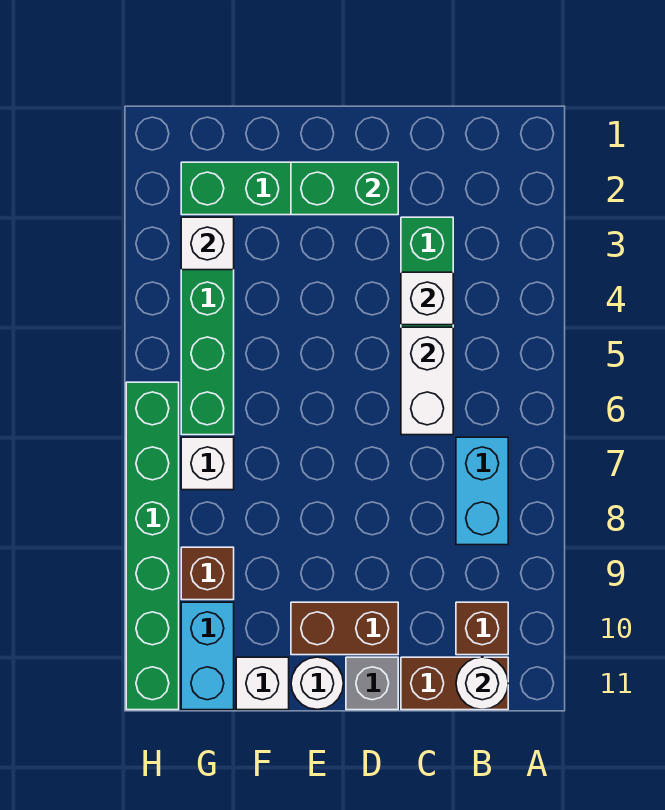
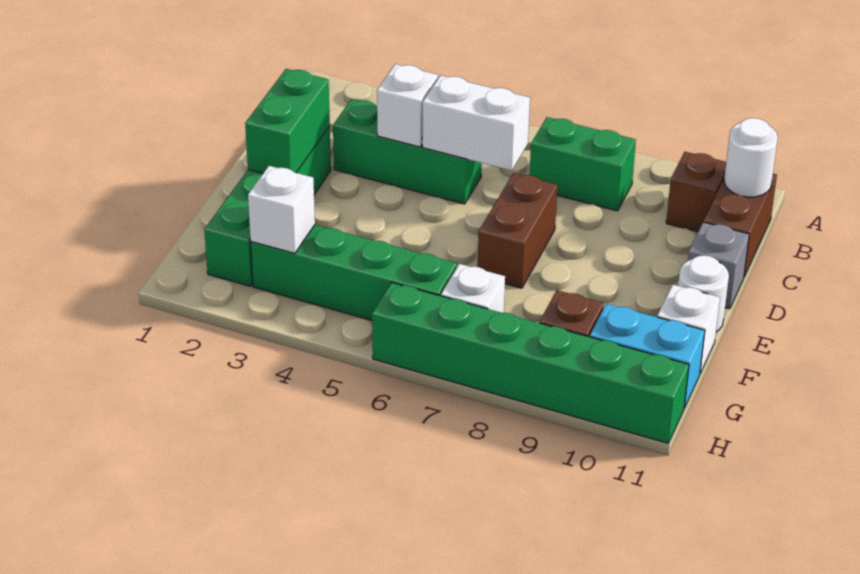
cyan 1x2 brick [456,437,508,545] -> green 1x2 brick [530,117,636,211]
brown 1x2 brick [291,602,398,655] -> brown 1x2 brick moved to [478,173,558,288]

